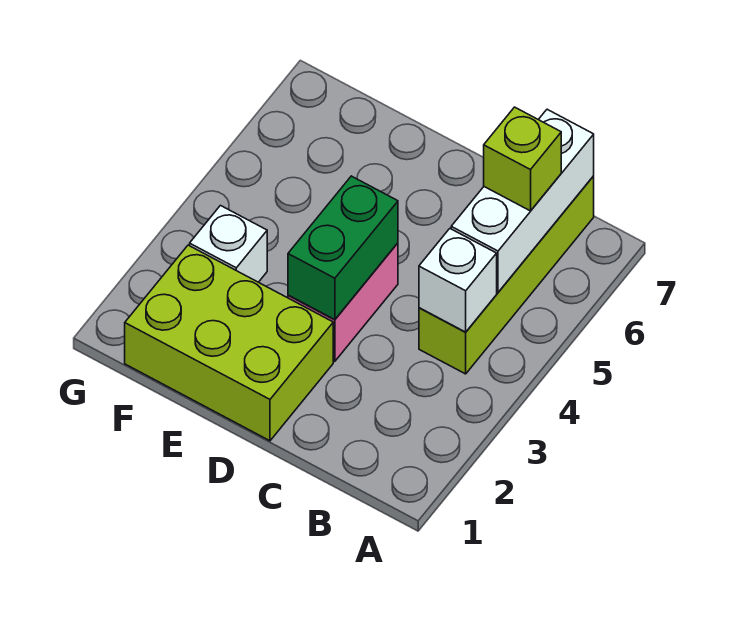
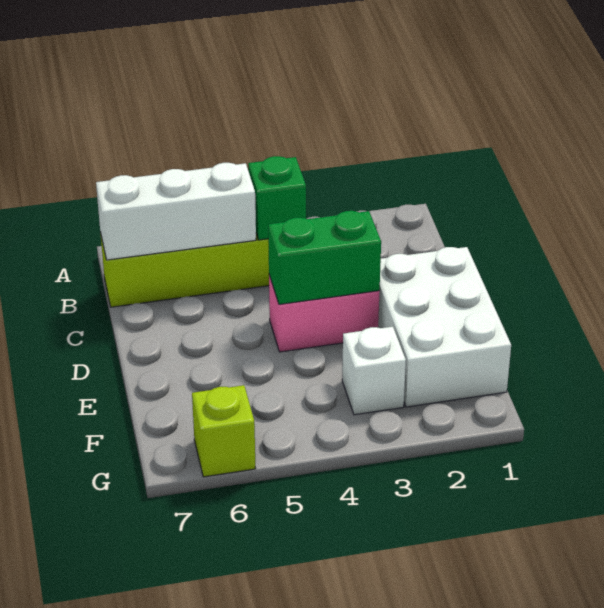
white 1x1 brick [419,229,497,332] -> green 1x1 brick [248,156,306,240]
lime 1x1 brick [484,107,561,211] -> lime 1x1 brick moved to [192,385,256,477]
lime 2x3 brick [125,245,333,441] -> white 2x3 brick [378,247,511,407]

